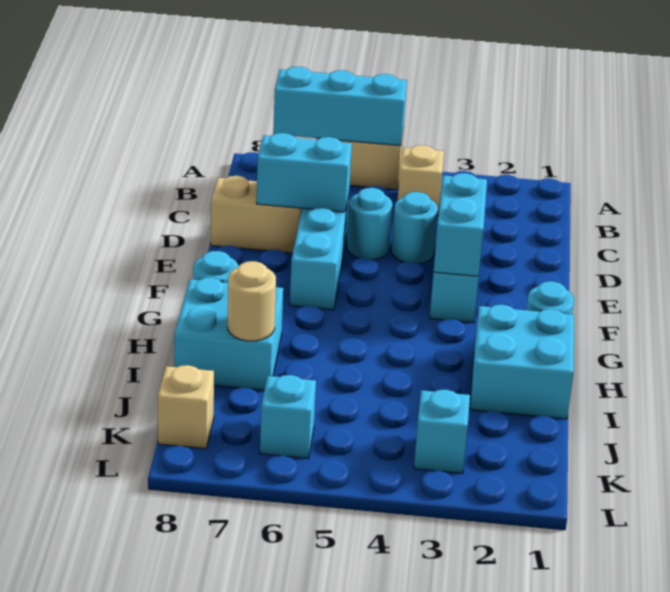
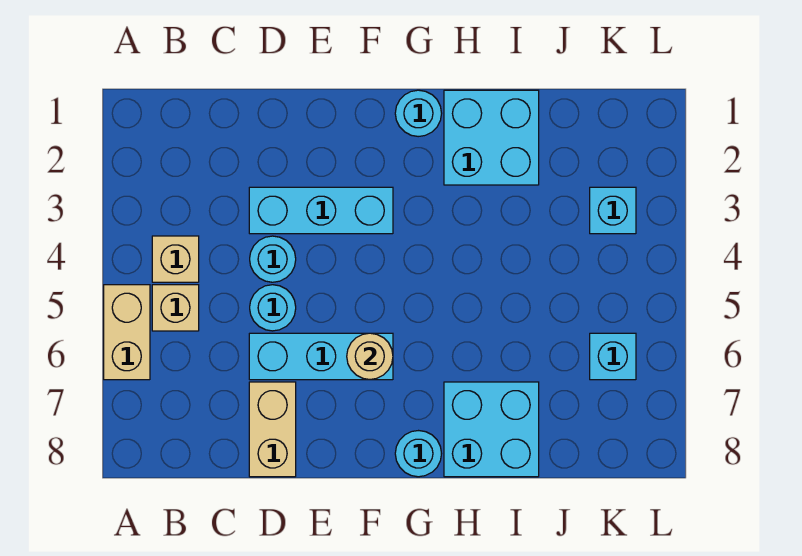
cyan 1x3 brick [273,67,407,146] -> none
cyan 1x2 brick [257,133,352,212] -> none
cyan 1x2 brick [434,173,487,276] -> none
tan 1x1 round brick [228,261,276,341] -> tan 1x1 round brick moved to [347,333,393,380]
tan 1x1 brick [158,365,214,449] -> tan 1x1 brick moved to [152,285,199,331]

